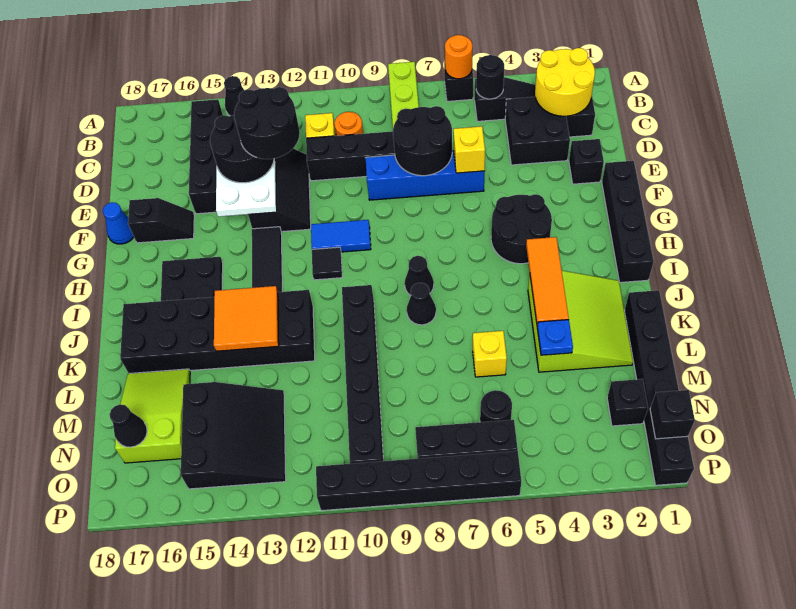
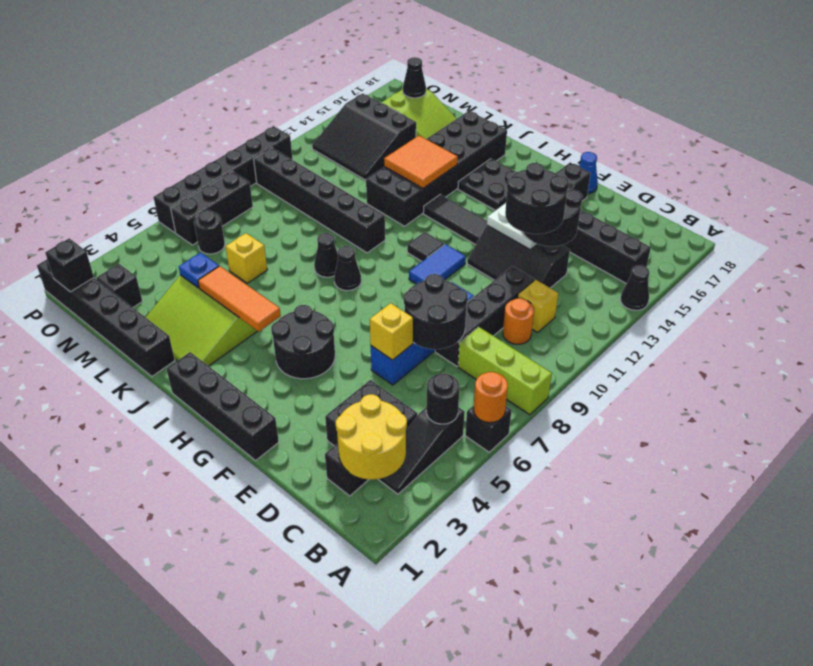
black 1x1 brick [569,139,604,184] -> none

